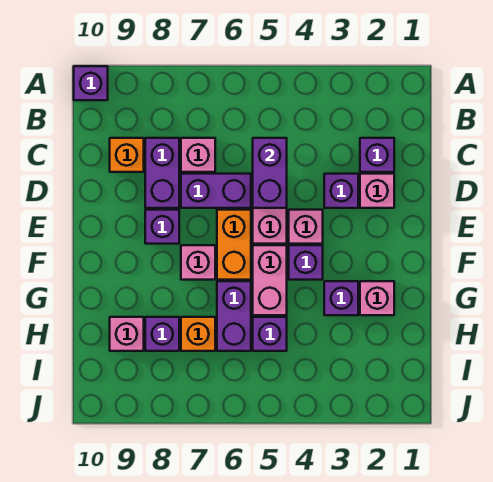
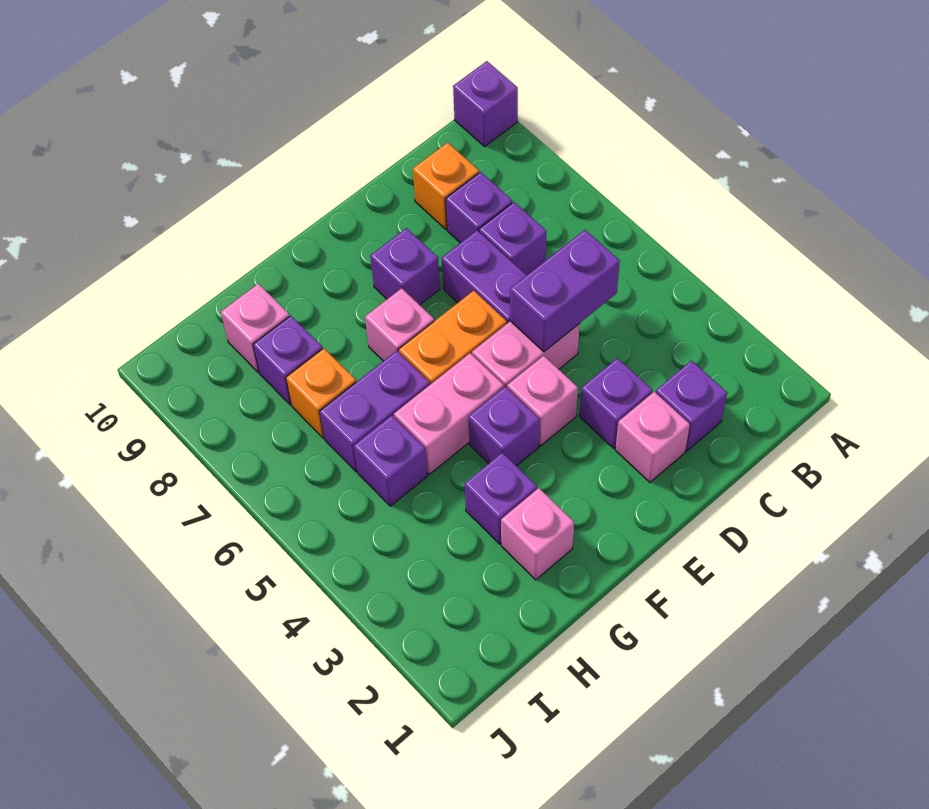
pink 1x1 brick [181,138,215,172] -> purple 1x1 brick [479,202,547,275]
purple 1x2 brick [145,138,179,208] -> purple 1x1 brick [446,172,512,243]

